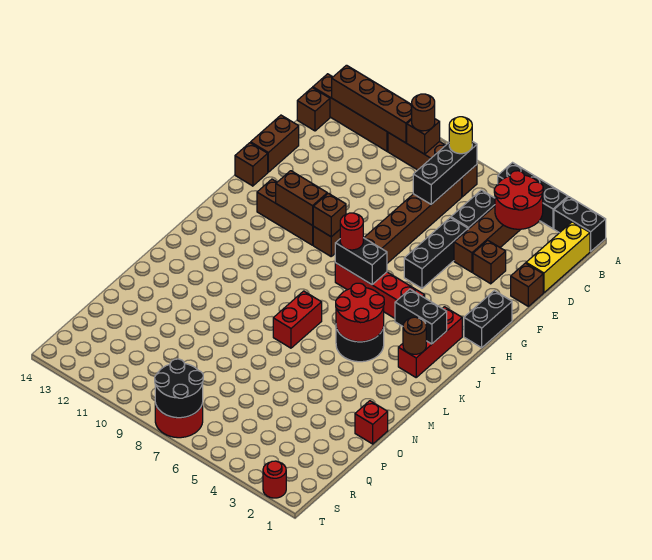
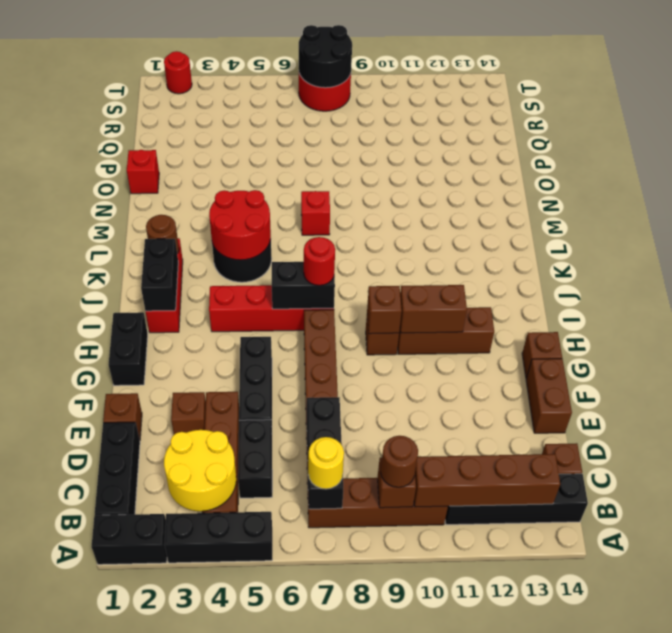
yellow 1x3 brick [526,222,590,293] -> black 1x3 brick [95,422,140,515]
red 2x2 round brick [494,171,543,229] -> yellow 2x2 round brick [164,430,236,511]
brown 1x4 brick [313,74,388,151] -> black 1x4 brick [445,474,588,525]
black 1x2 brick [395,289,447,344] -> black 1x2 brick turned to [141,239,178,311]
red 1x2 brick [273,291,322,348] -> red 1x1 brick [301,191,330,235]

